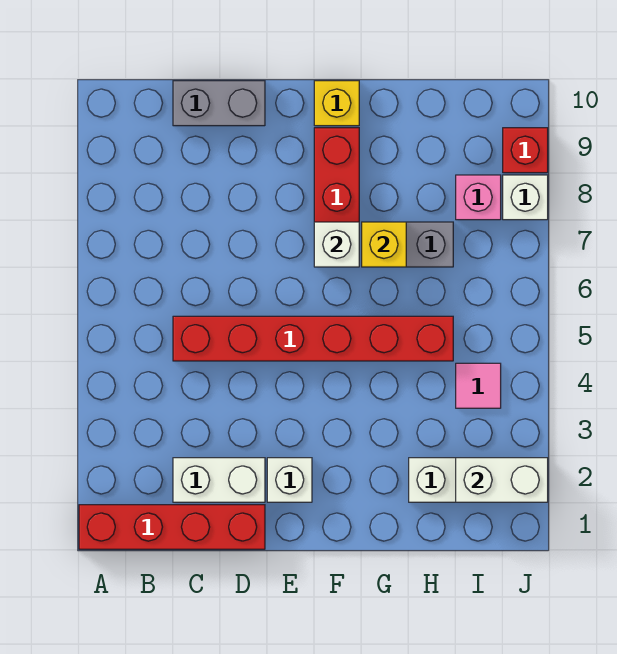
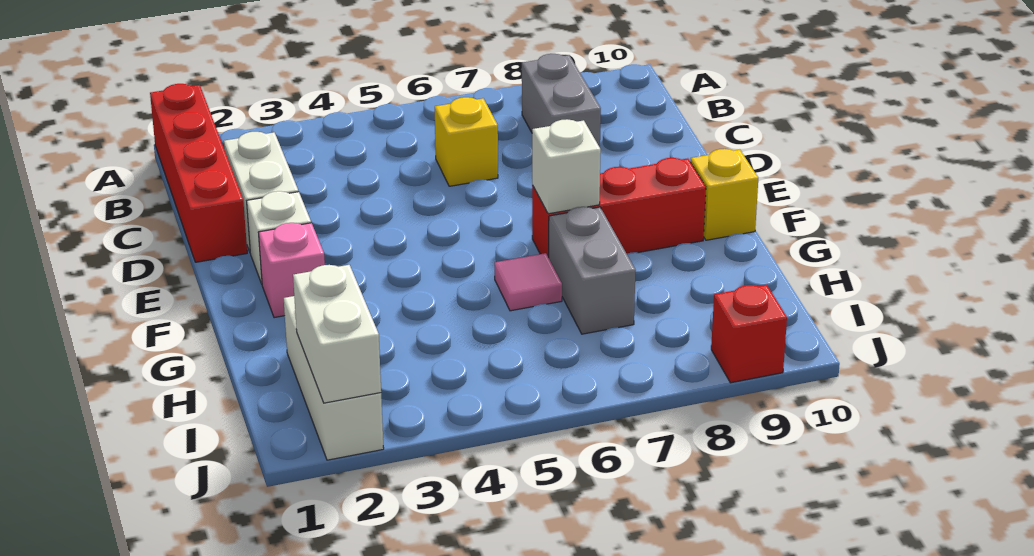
red 1x6 brick [173,316,453,361] -> none
grey 1x2 brick [173,81,265,126] -> grey 1x2 brick moved to [522,54,601,147]
yellow 1x1 brick [362,222,406,267] -> yellow 1x1 brick moved to [435,97,498,186]
pink 1x1 tile [456,363,501,408] -> pink 1x1 tile moved to [495,253,562,311]
pink 1x1 brick [456,175,501,220] -> pink 1x1 brick moved to [259,223,325,318]
white 1x1 brick [503,175,548,220] -> none

